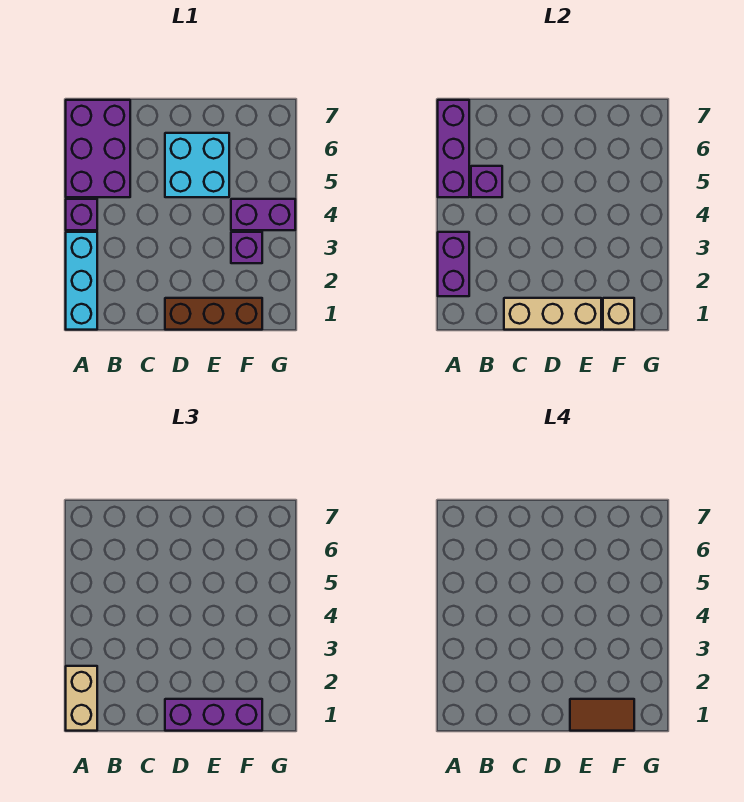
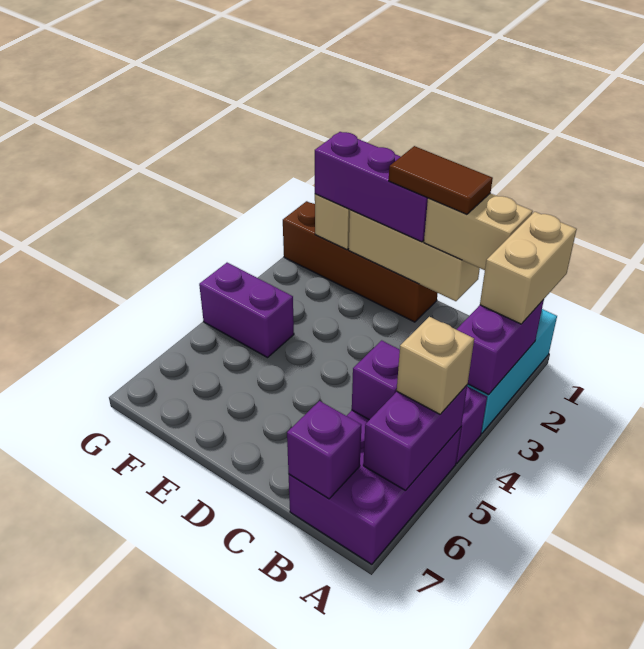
purple 1x3 brick [438,100,469,197] -> purple 1x2 brick [363,385,467,490]
none -> tan 1x1 brick [397,317,474,414]
none -> tan 1x2 brick [424,193,533,270]
brown 1x3 brick [165,298,262,330] -> brown 1x4 brick [283,201,438,322]
cyan 2x2 brick [165,133,229,197] -> none
brown 1x2 tile [570,699,634,731] -> brown 1x2 tile moved to [389,146,493,214]
purple 1x1 brick [231,232,262,263] -> purple 1x1 brick moved to [287,401,361,499]

